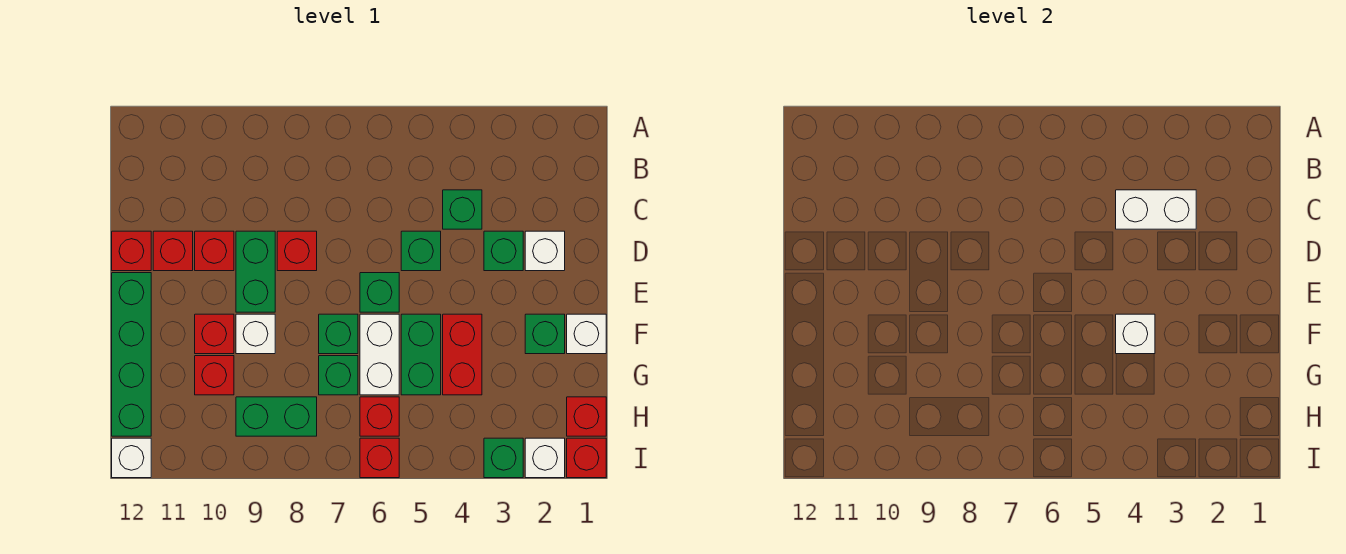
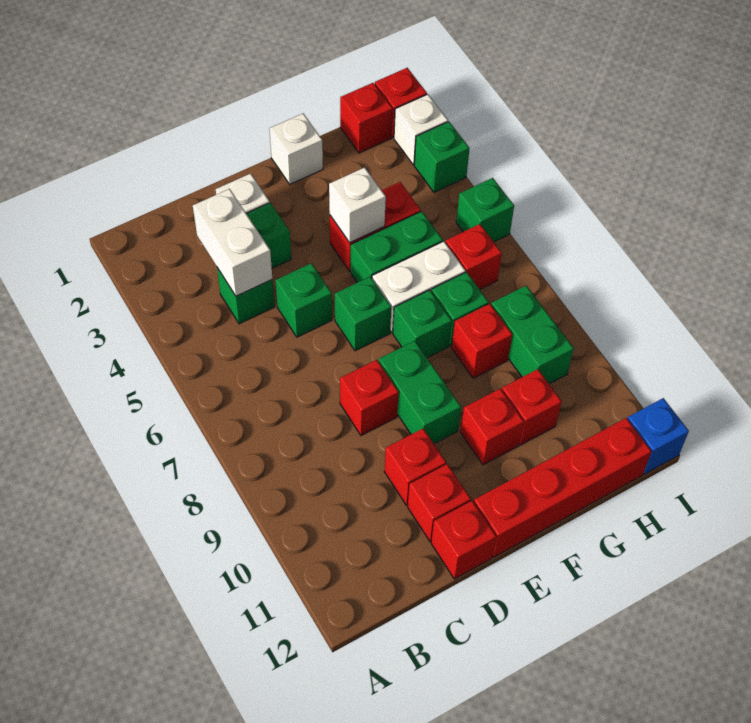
green 1x2 brick [236,231,275,312] -> green 1x2 brick turned to [379,341,461,444]
green 1x4 brick [112,273,151,436] -> red 1x4 brick [474,418,652,557]
green 1x1 brick [525,314,565,354] -> green 1x1 brick moved to [456,178,514,242]
white 1x1 brick [236,314,275,354] -> none
red 1x1 brick [360,438,399,478] -> red 1x1 brick moved to [451,304,512,378]
white 1x1 brick [112,438,151,478] -> blue 1x1 brick [628,398,689,474]

